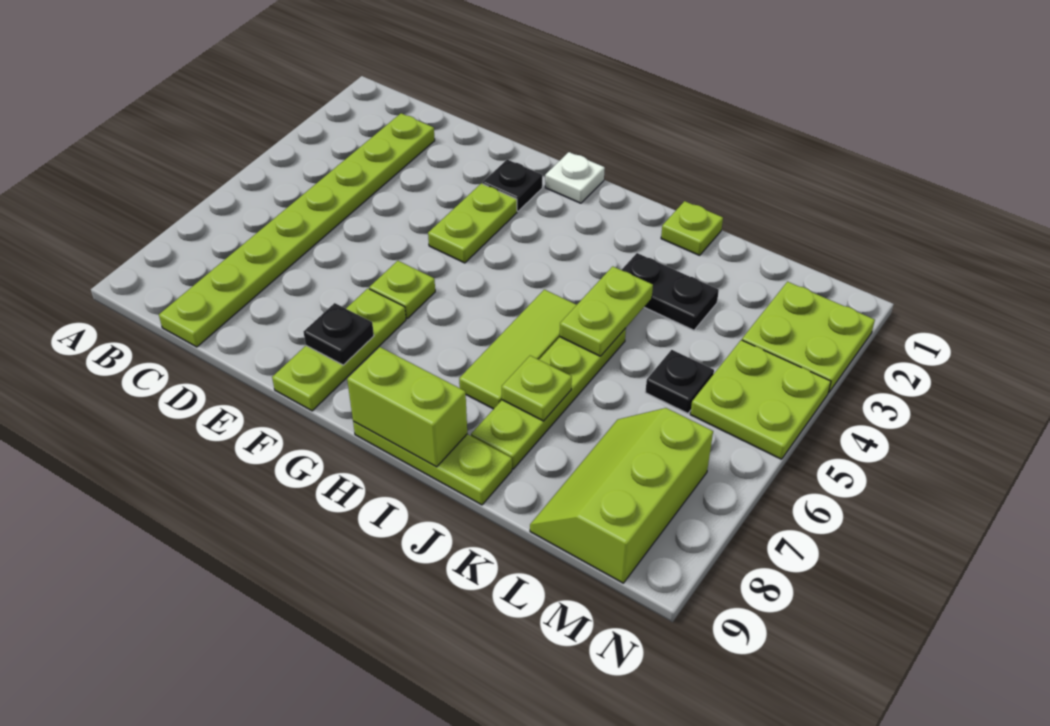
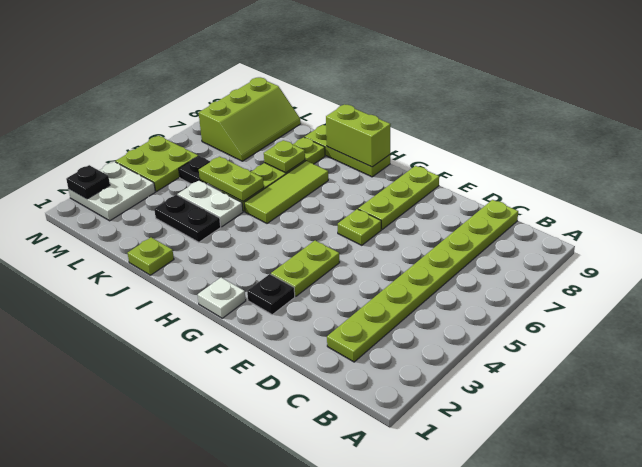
black 1x1 plate [304,303,374,365] -> black 1x1 plate moved to [66,165,110,199]
none -> white 1x2 plate [177,180,243,227]
lime 1x2 plate [560,266,653,356] -> lime 1x2 plate turned to [199,157,264,201]
lime 2x2 plate [742,282,875,393] -> white 2x2 plate [69,162,155,221]

